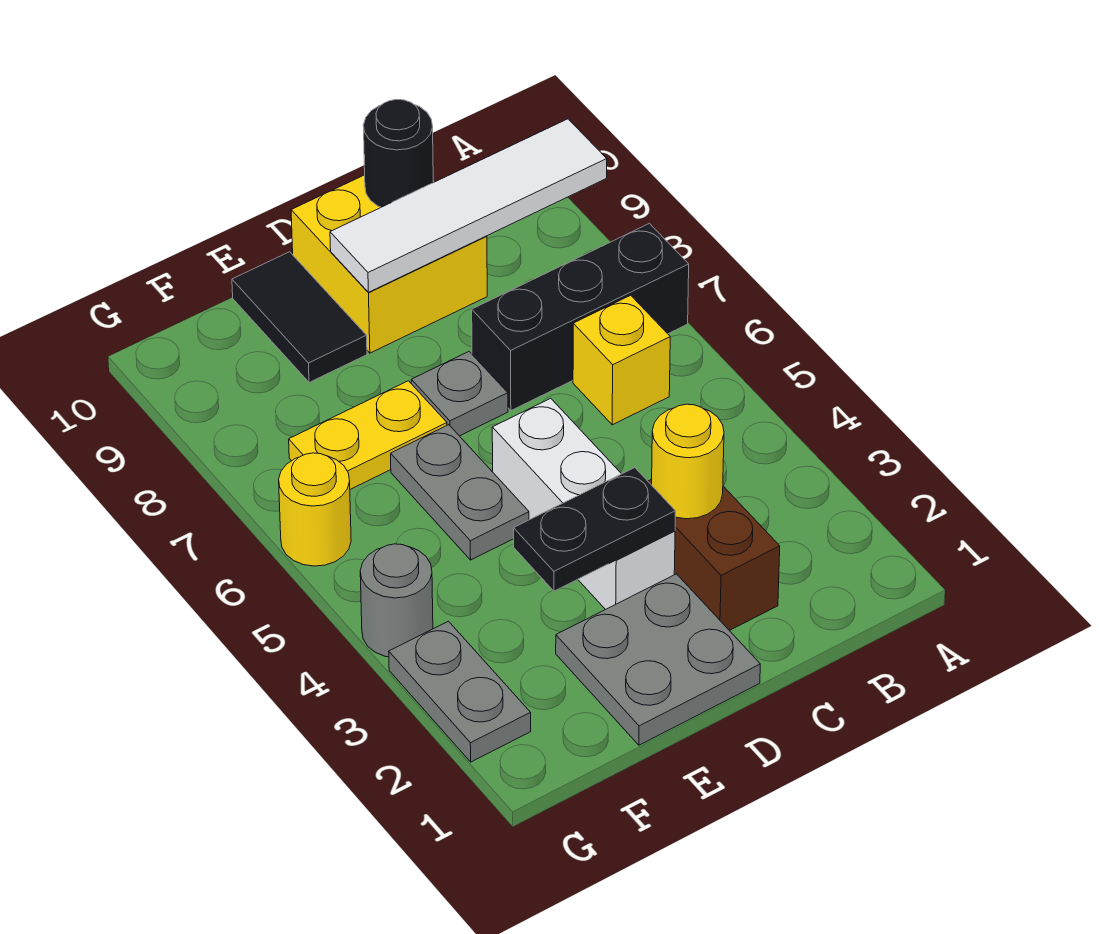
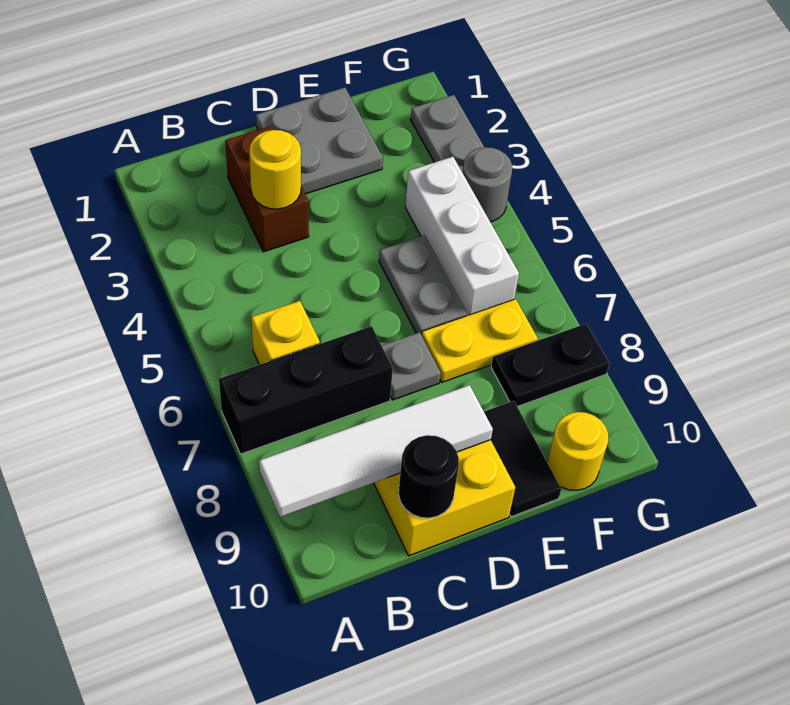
white 1x3 brick [492,398,675,610] -> white 1x3 brick moved to [405,157,519,316]
black 1x2 plate [514,468,675,591] -> black 1x2 plate moved to [491,324,609,407]
yellow 1x1 round brick [279,453,351,566] -> yellow 1x1 round brick moved to [547,412,608,490]

